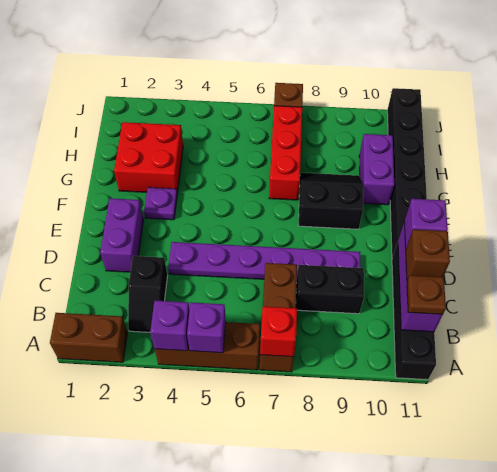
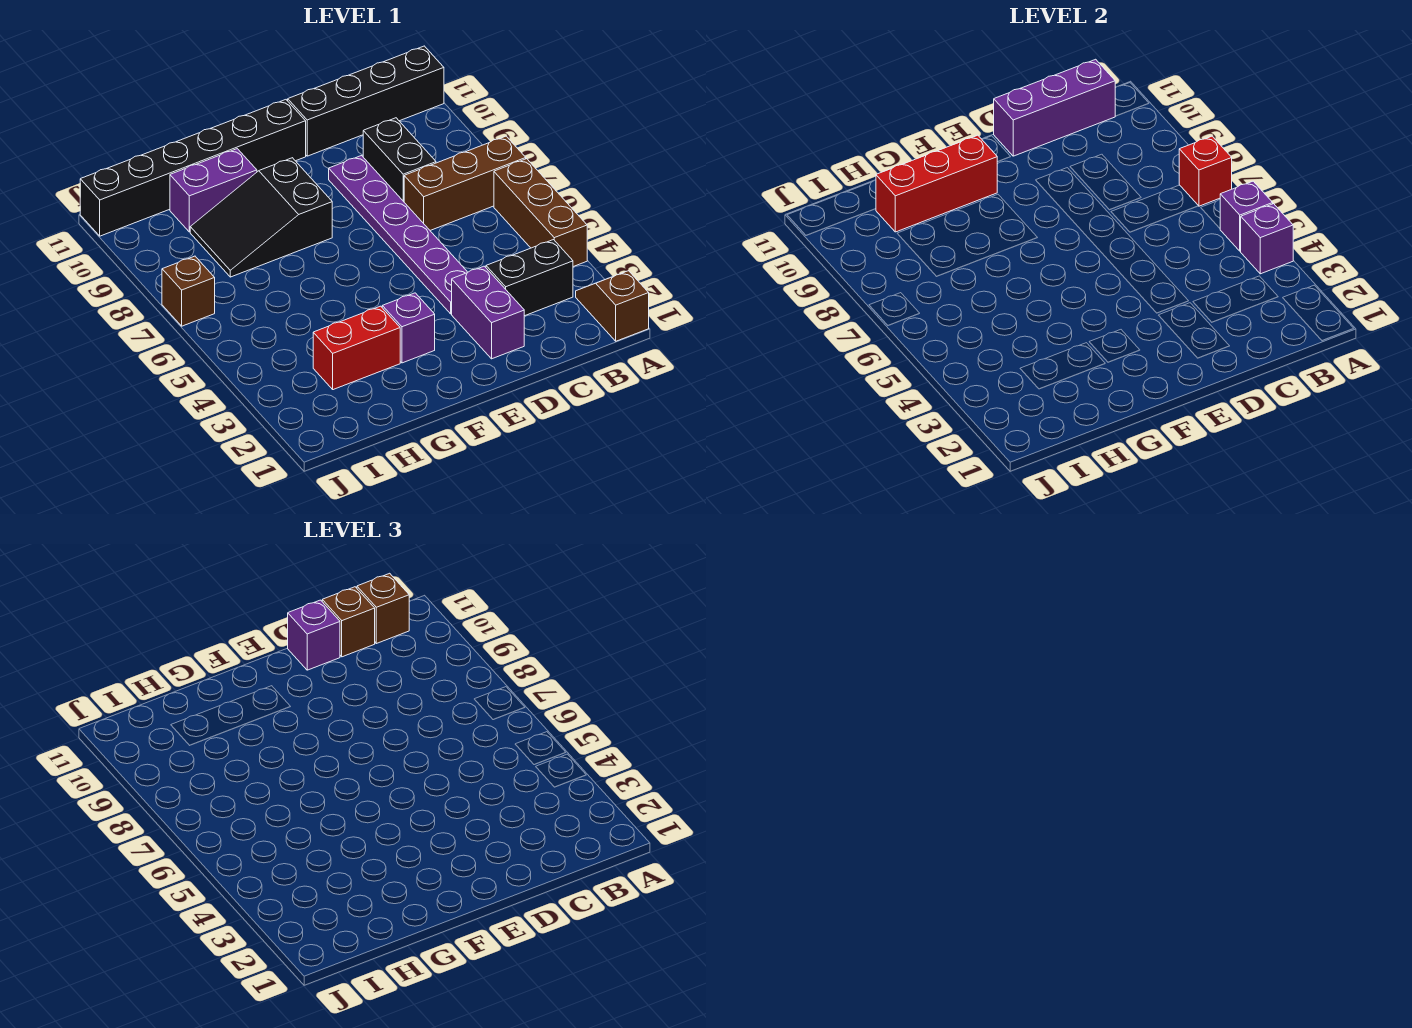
brown 1x2 brick [50,313,127,362] -> brown 1x2 slope [576,271,649,341]
black 1x2 slope [128,256,168,332] -> black 1x2 brick [486,240,573,316]
brown 1x1 plate [407,275,446,314] -> brown 1x1 brick [357,573,409,644]
purple 1x2 brick [100,198,144,272] -> purple 1x2 brick turned to [452,266,524,359]
purple 1x1 plate [144,187,177,220] -> purple 1x1 brick [382,293,435,363]
black 2x2 slope [298,173,363,229] -> black 2x3 slope [190,158,332,277]
red 2x2 brick [114,122,183,193] -> red 1x2 brick [313,306,400,390]
red 1x3 brick [269,106,302,200] -> red 1x3 brick moved to [876,135,997,232]

